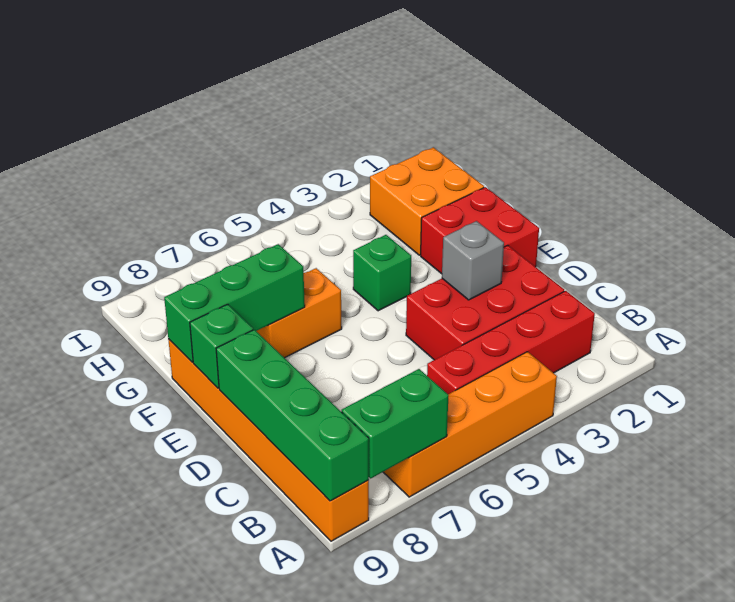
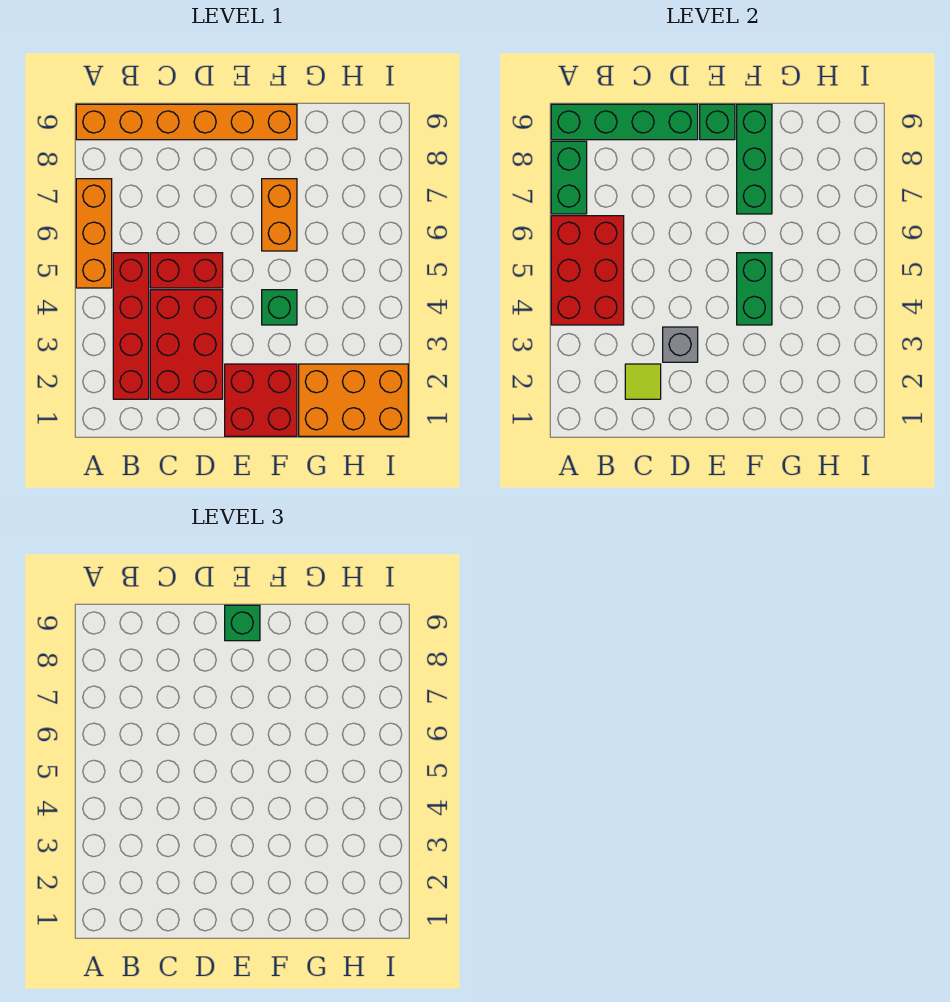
orange 1x4 brick [383,352,557,497] -> orange 1x3 brick [76,179,112,288]
none -> red 2x3 brick [551,216,624,325]
none -> lime 1x1 tile [625,364,661,399]
none -> red 1x2 brick [150,253,223,288]
none -> green 1x1 brick [225,605,260,641]
none -> green 1x2 brick [737,253,772,325]
orange 2x2 brick [370,147,484,255] -> orange 2x3 brick [299,364,408,436]

